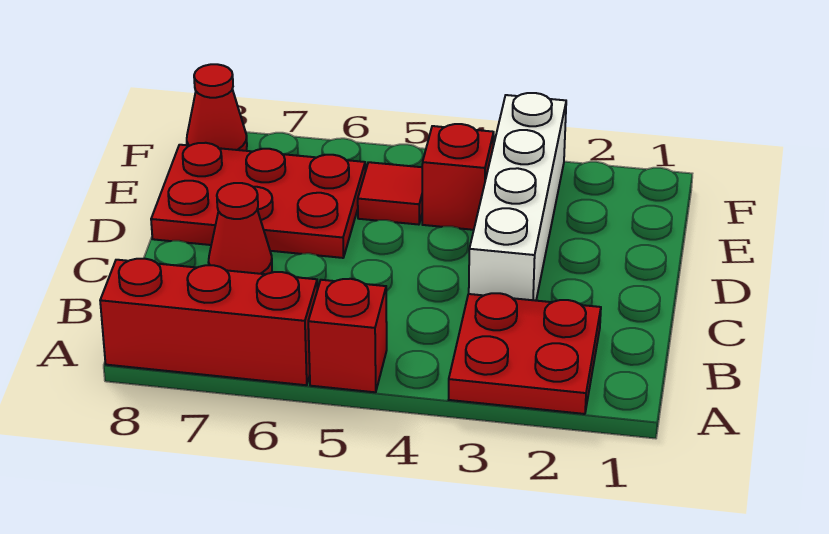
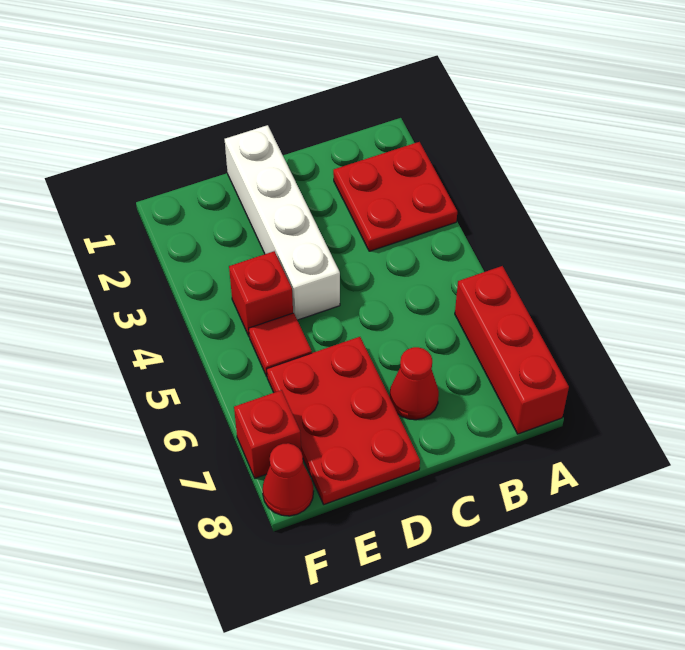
red 1x1 brick [308,279,387,392] -> red 1x1 brick moved to [234,390,301,478]
white 1x4 brick [469,93,566,301] -> white 1x4 brick turned to [225,125,340,320]

